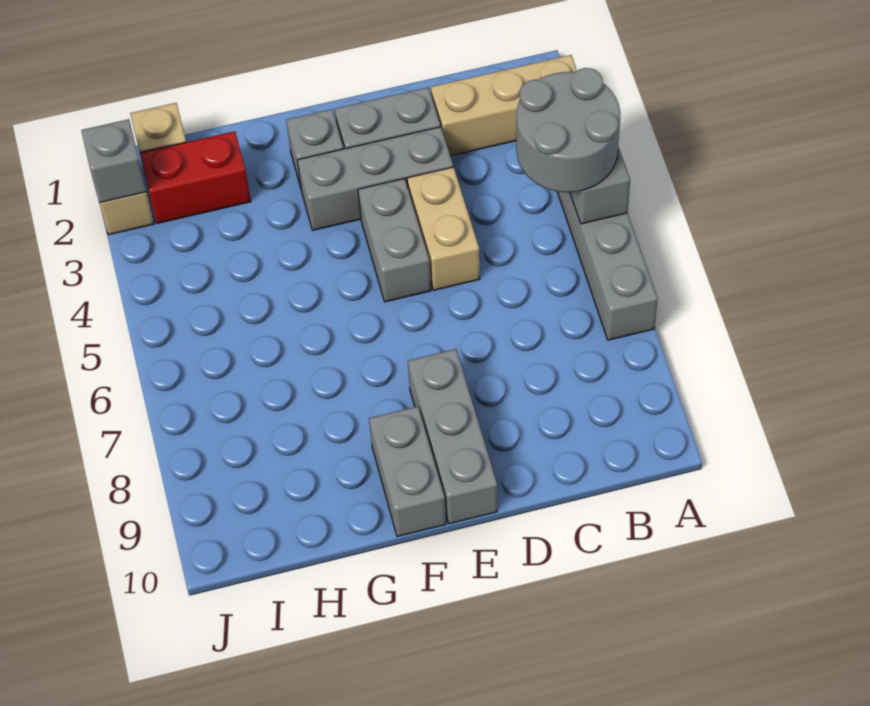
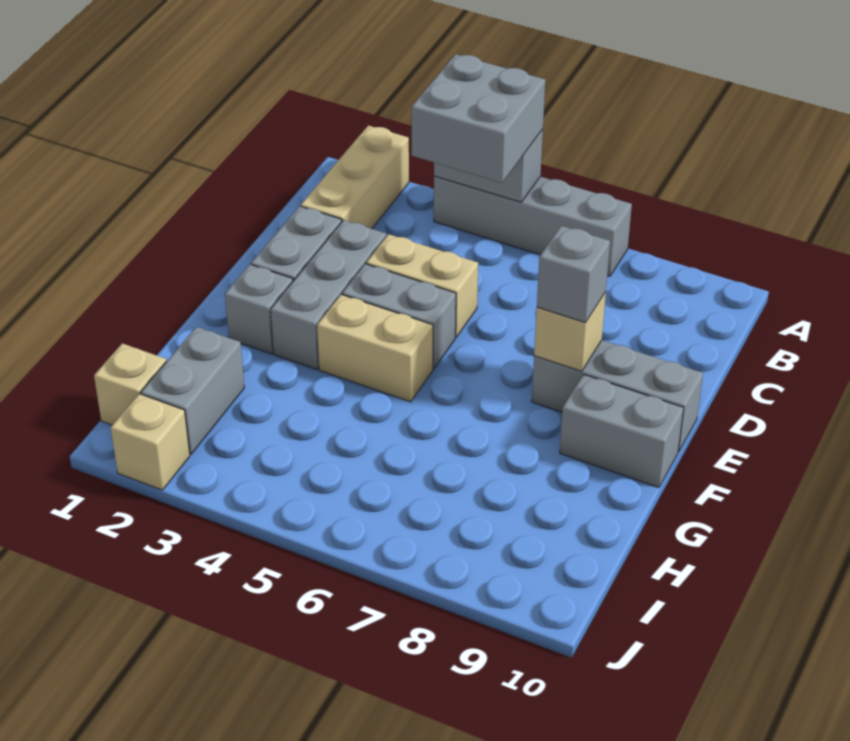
grey 2x2 round brick [516,68,620,192] -> grey 2x2 brick [412,54,545,183]
none -> tan 1x1 brick [534,292,606,371]
none -> tan 1x2 brick [317,295,433,402]
red 1x2 brick [140,131,251,223] -> grey 1x2 brick [141,327,245,454]
grey 1x1 brick [81,119,146,203] -> grey 1x1 brick moved to [537,226,610,323]

